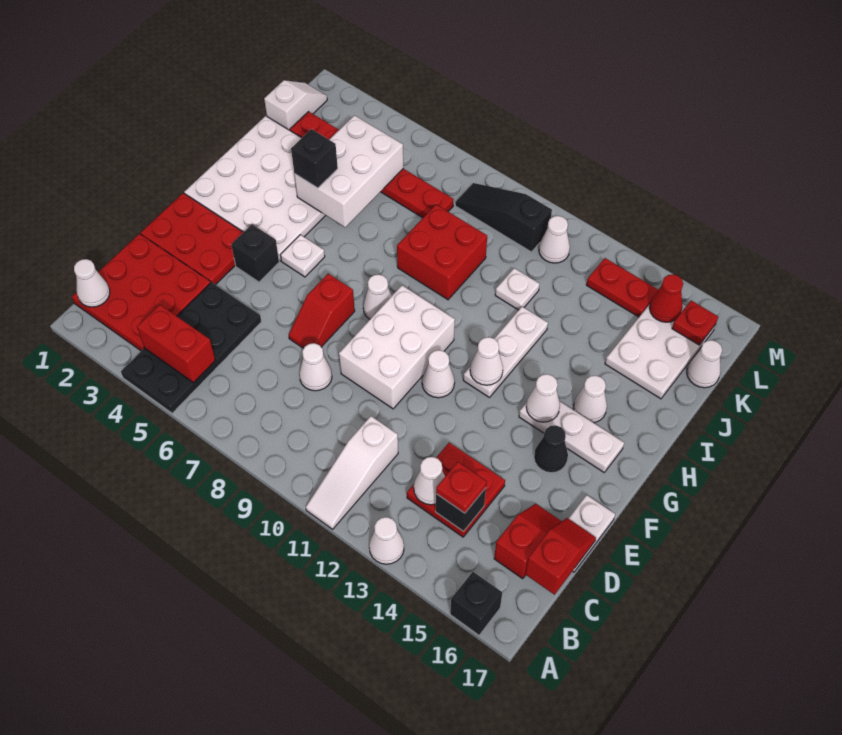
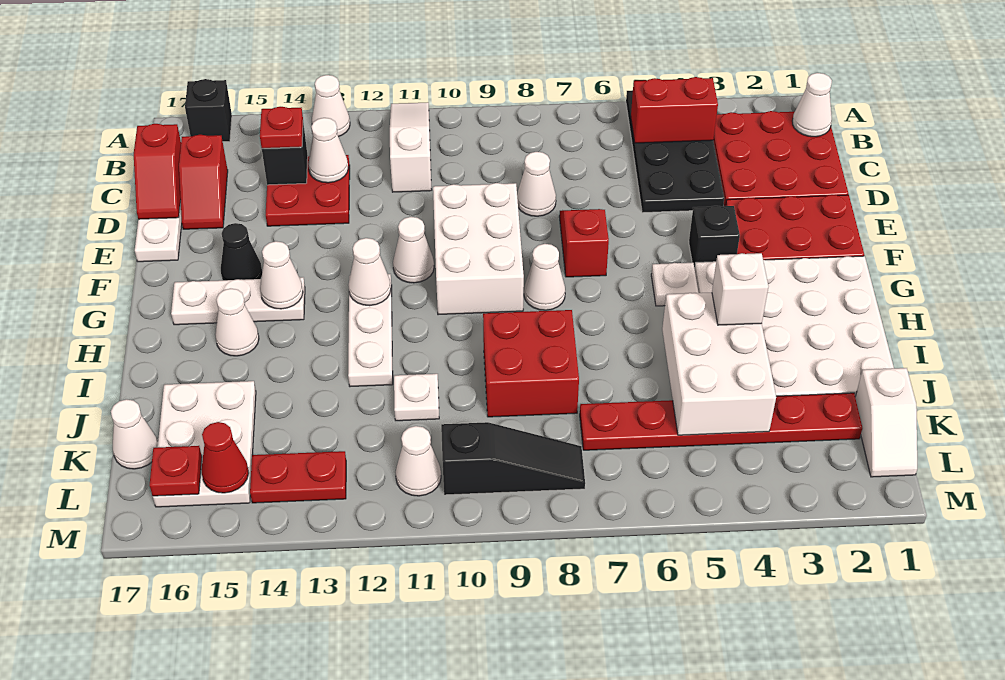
black 1x1 brick [291,129,338,188] -> white 1x1 brick [712,253,769,325]

